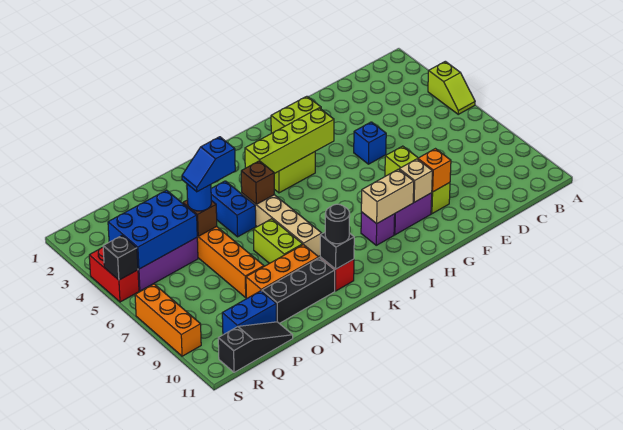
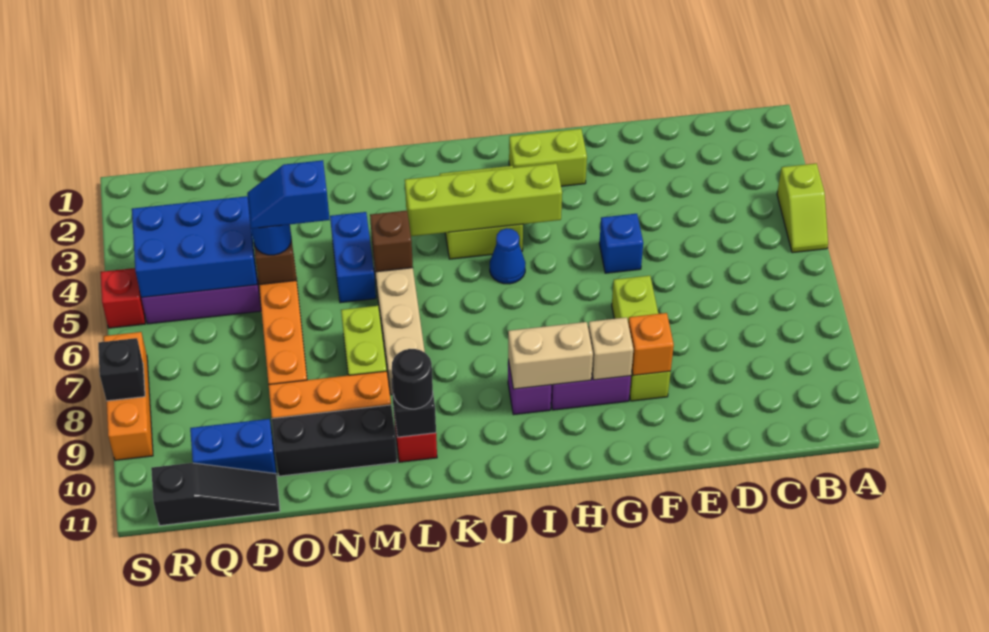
none -> blue 1x1 cone [490,228,526,284]
red 1x2 brick [89,248,139,302] -> red 1x1 brick [101,268,145,328]
black 1x1 brick [103,235,138,280] -> black 1x1 brick moved to [98,338,145,401]

